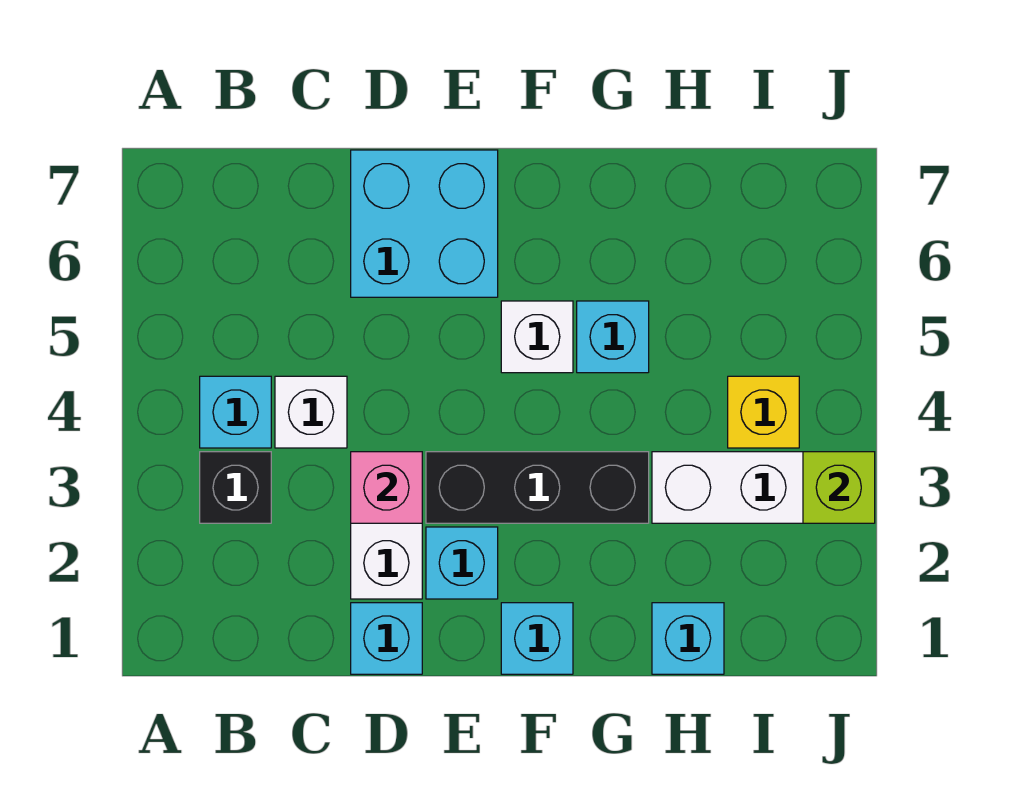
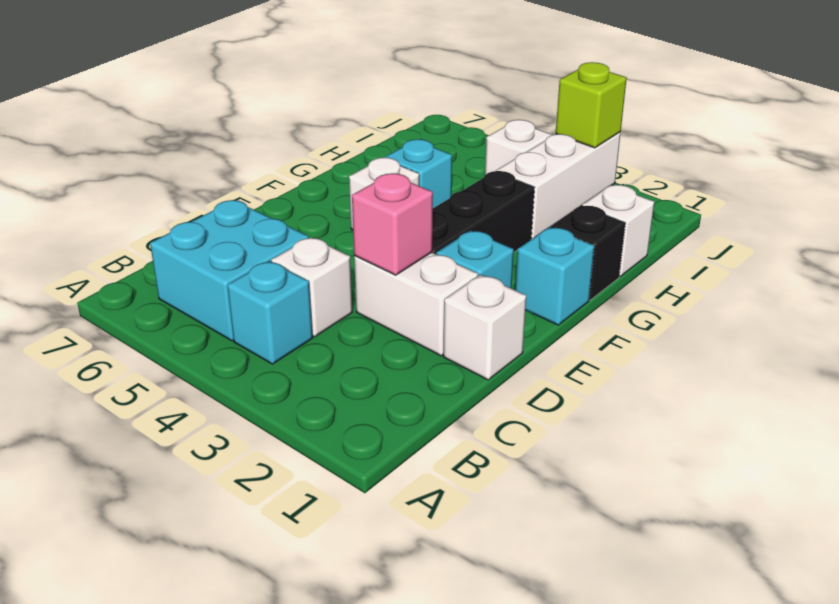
black 1x1 brick [200,452,271,523] -> black 1x1 brick moved to [551,206,625,300]
cyan 1x1 brick [351,603,422,674] -> white 1x1 brick [443,275,526,380]
cyan 2x2 brick [351,150,498,297] -> cyan 2x2 brick moved to [150,200,309,341]
cyan 1x1 brick [652,603,724,674] -> white 1x1 brick [582,185,654,276]
yellow 1x1 brick [728,376,799,448] -> white 1x1 brick [485,120,552,175]

